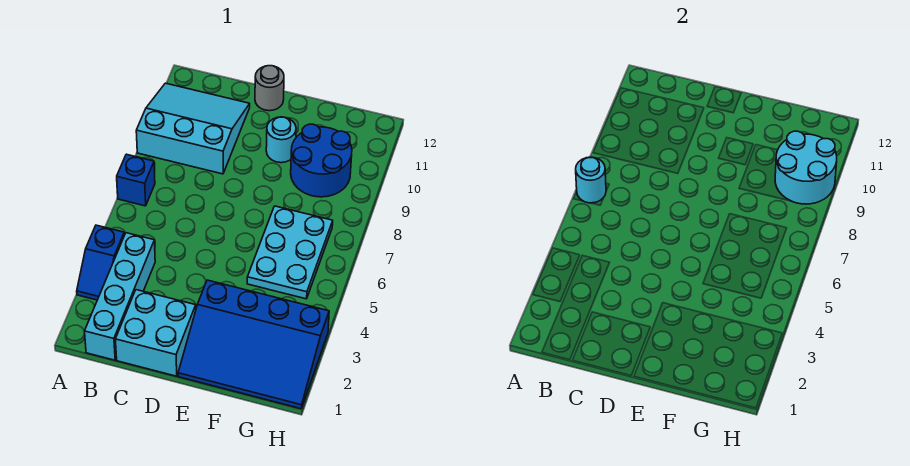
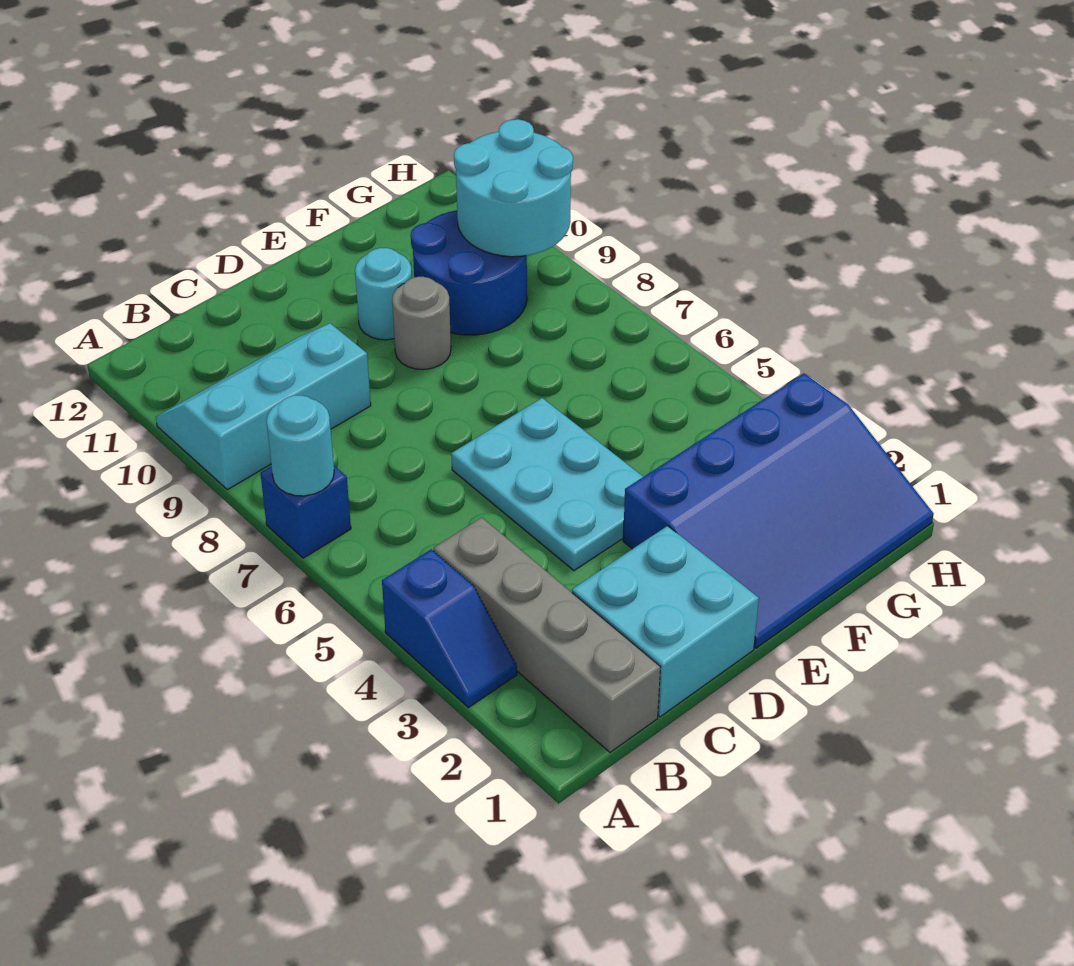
cyan 3x3 slope [136,83,250,174] -> cyan 2x3 slope [156,323,371,490]
cyan 1x4 brick [84,233,155,360] -> grey 1x4 brick [434,517,661,752]
grey 1x1 round brick [255,66,284,111] -> grey 1x1 round brick moved to [392,277,451,369]
cyan 2x3 plate [247,206,333,299] -> cyan 2x3 plate moved to [451,398,643,571]

